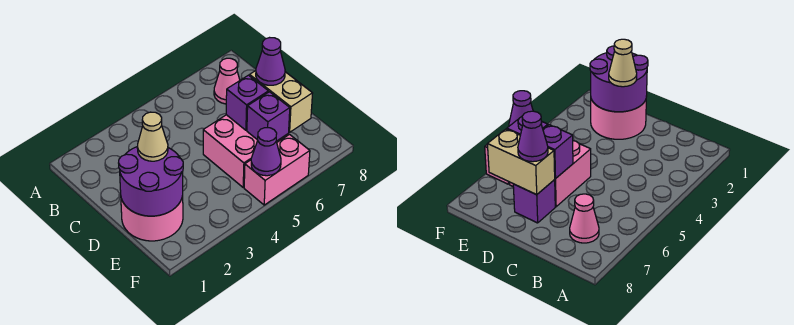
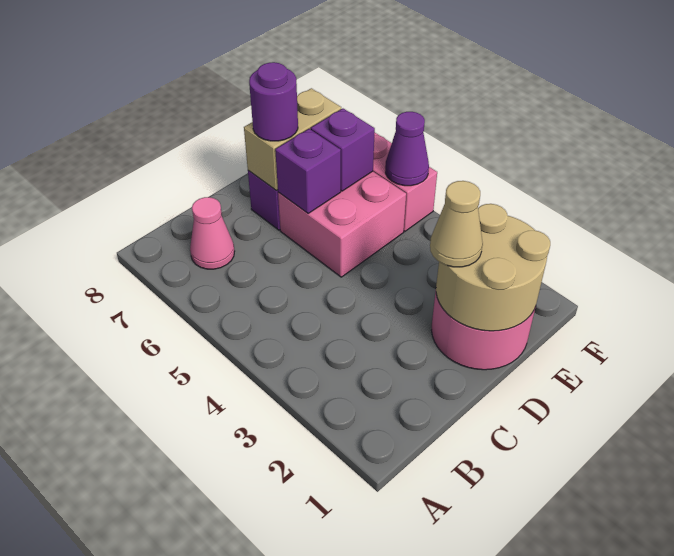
purple 2x2 round brick [119,147,183,216] -> tan 2x2 round brick [436,204,550,331]
purple 1x1 cone [256,38,285,85] -> purple 1x1 round brick [249,62,298,141]

